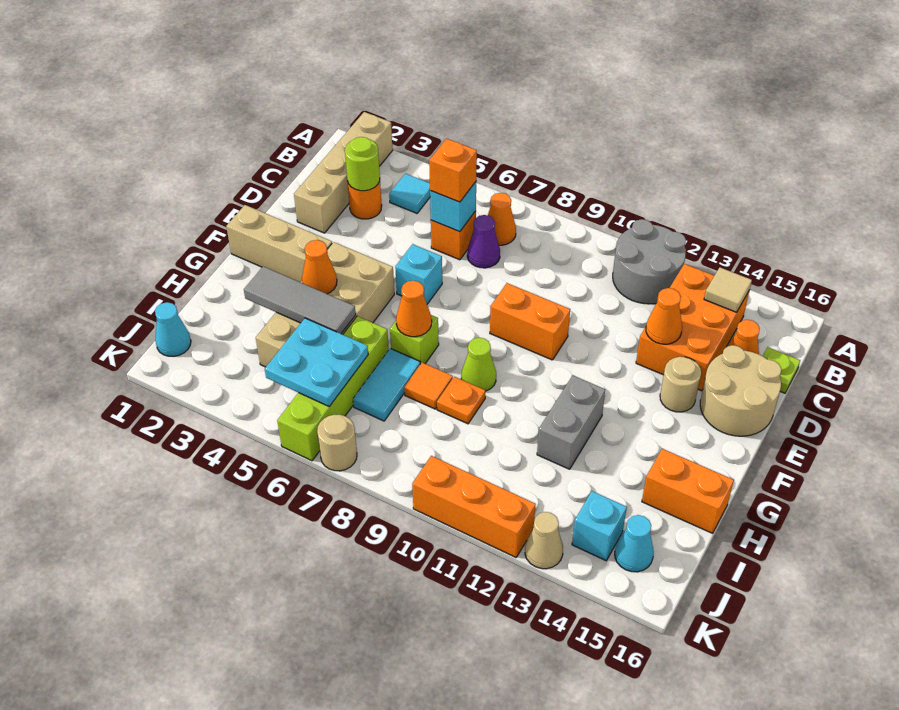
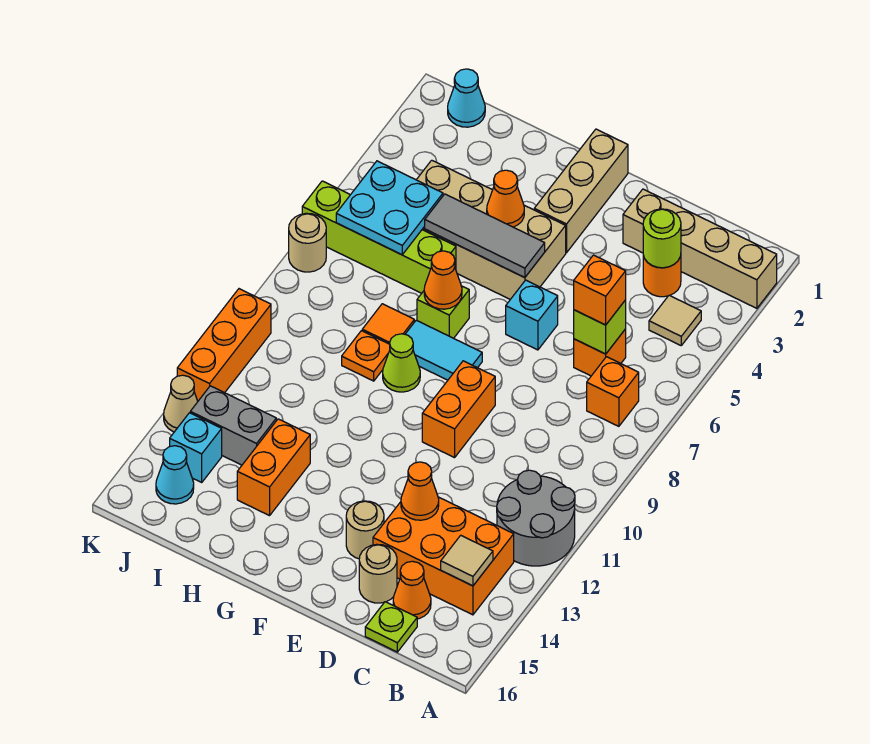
cyan 1x1 tile [389,174,430,213] -> tan 1x1 tile [649,295,701,345]
orange 1x1 cone [488,193,516,245] -> orange 1x1 brick [587,357,639,426]
cyan 1x1 brick [430,182,476,232] -> lime 1x1 brick [574,300,626,354]
purple 1x1 cone [467,215,500,268] -> none
tan 2x2 round brick [700,345,781,436] -> tan 1x1 round brick [359,544,397,603]
grey 1x2 brick [537,375,605,469] -> grey 1x2 brick moved to [190,386,276,465]
grey 1x3 tile [244,266,356,334] -> grey 1x3 tile turned to [425,194,545,278]
cyan 1x2 tile [353,348,420,421] -> cyan 1x2 tile moved to [405,320,482,380]
orange 1x2 brick [642,449,734,533] -> orange 1x2 brick moved to [237,419,310,516]

